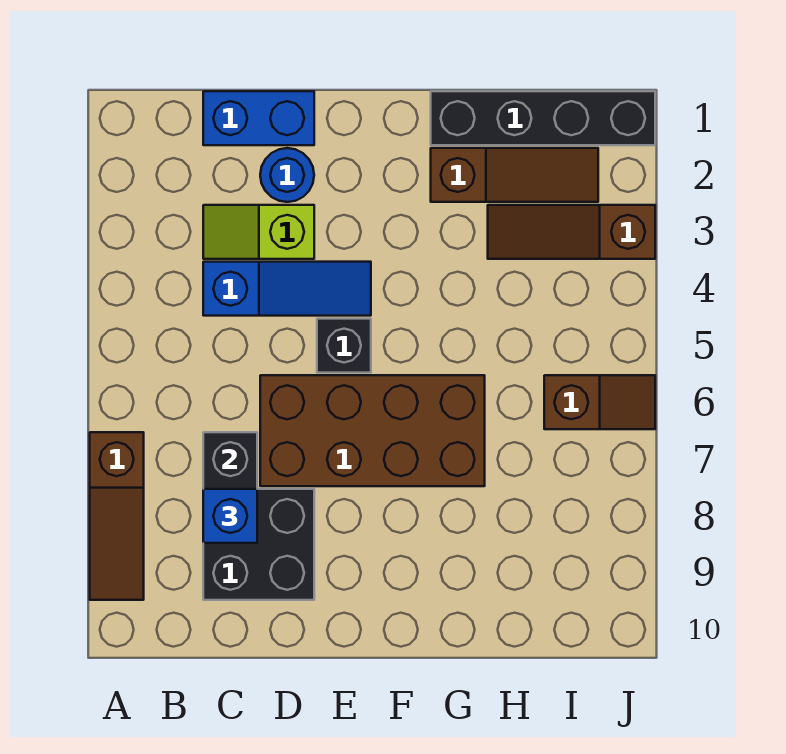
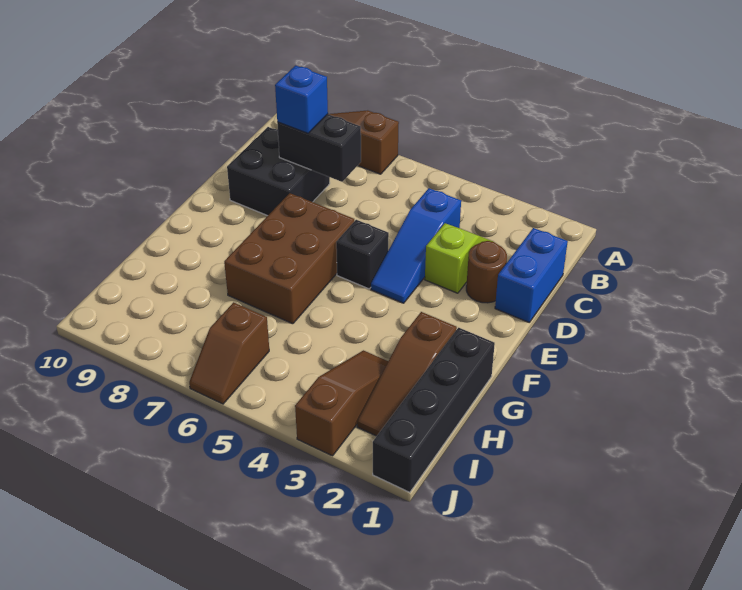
blue 1x1 round brick [260,148,314,202] -> brown 1x1 round brick [466,241,507,303]
brown 2x4 brick [260,375,485,486] -> brown 2x3 brick [224,193,354,324]

